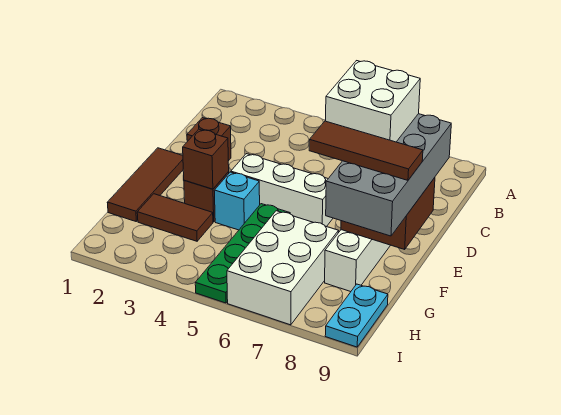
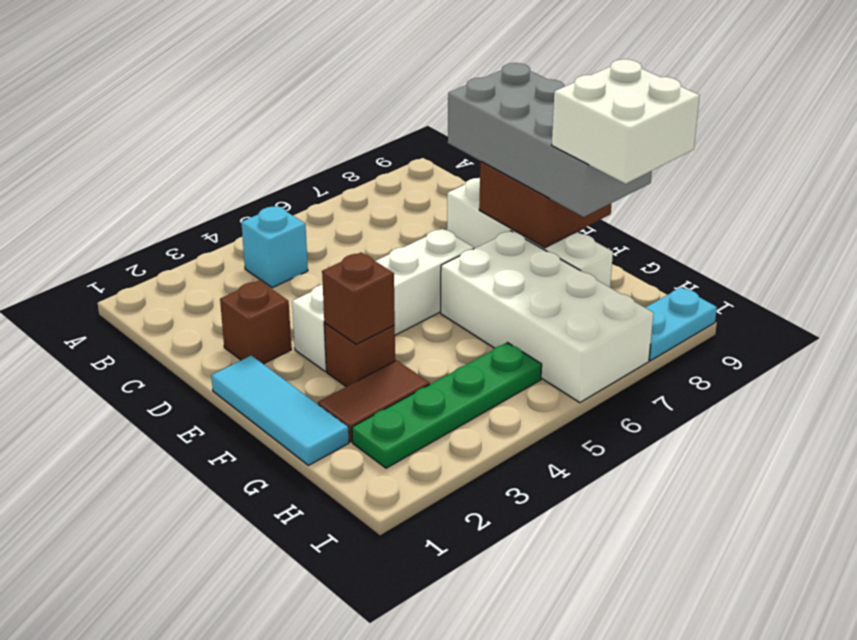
white 2x2 brick [326,61,420,142] -> white 2x2 brick moved to [552,59,700,184]
brown 1x3 tile [107,148,183,221] -> cyan 1x3 tile [211,355,349,465]
white 1x3 brick [231,154,333,227] -> white 1x4 brick [292,229,474,371]
cyan 1x1 brick [214,172,260,230] -> cyan 1x1 brick moved to [241,206,308,288]
green 1x4 plate [195,204,290,303] -> green 1x4 plate turned to [352,342,542,468]
brown 1x3 tile [309,121,423,180] -> none
white 2x3 brick [227,211,339,325] -> white 2x4 brick [441,231,653,403]
cyan 1x2 plate [325,284,388,347] -> cyan 1x2 plate turned to [645,287,717,361]

